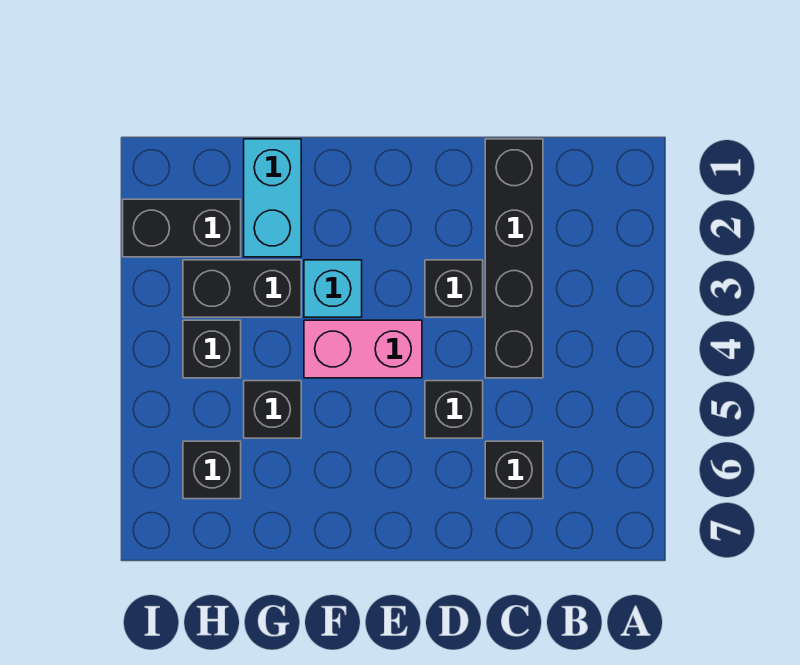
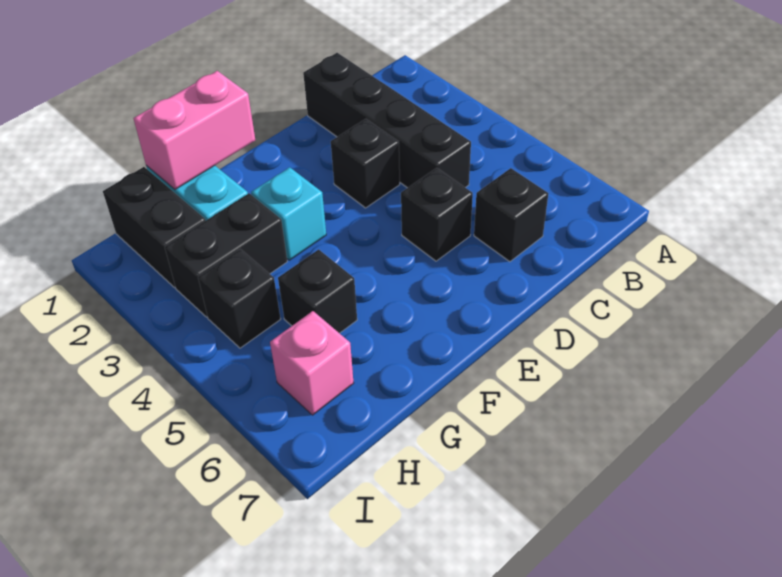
pink 1x2 brick [304,320,422,378] -> pink 1x2 brick moved to [134,71,255,189]
black 1x2 brick [123,199,241,257] -> black 1x2 brick turned to [103,167,205,288]
black 1x1 brick [183,441,241,499] -> pink 1x1 brick [270,311,354,415]

